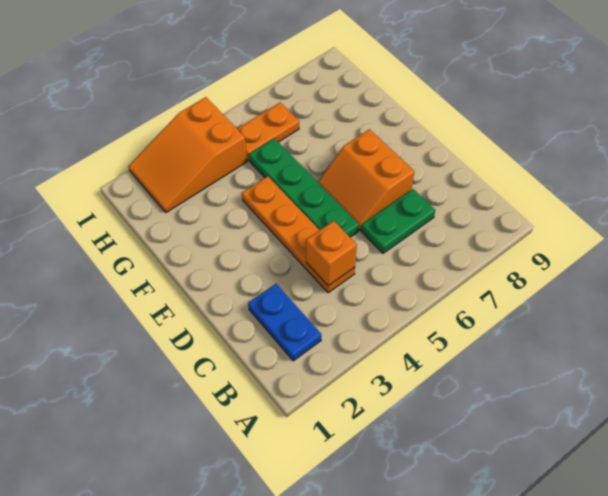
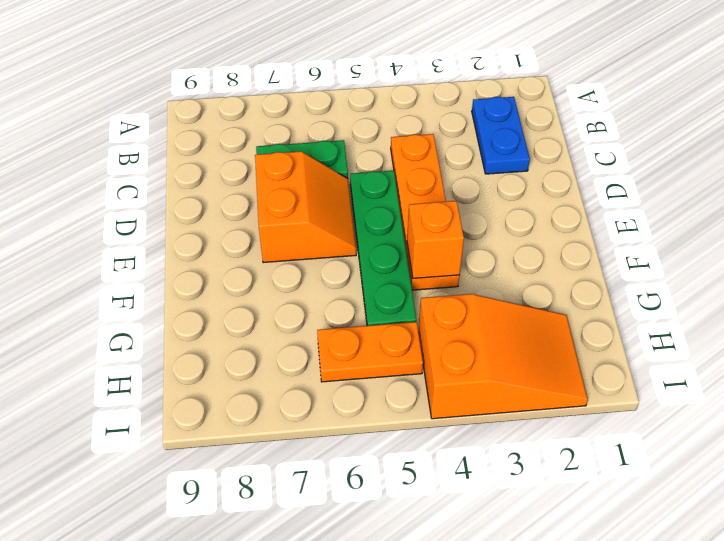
orange 1x1 brick [306,221,357,286] -> orange 1x1 brick moved to [407,201,464,278]

